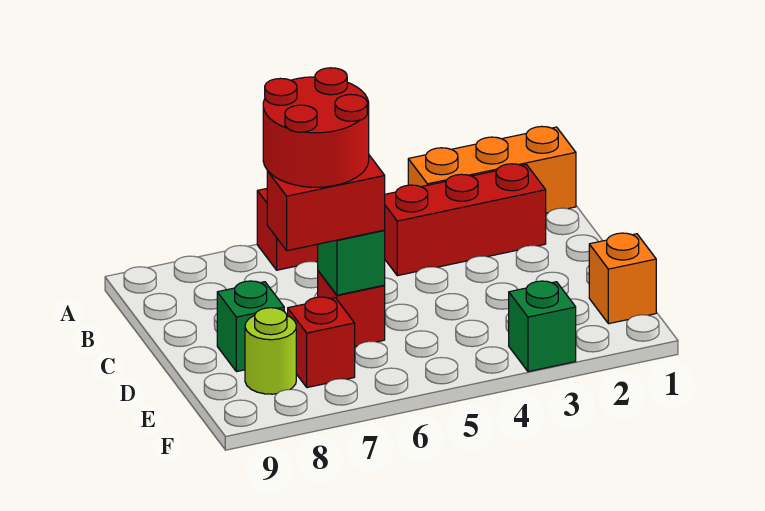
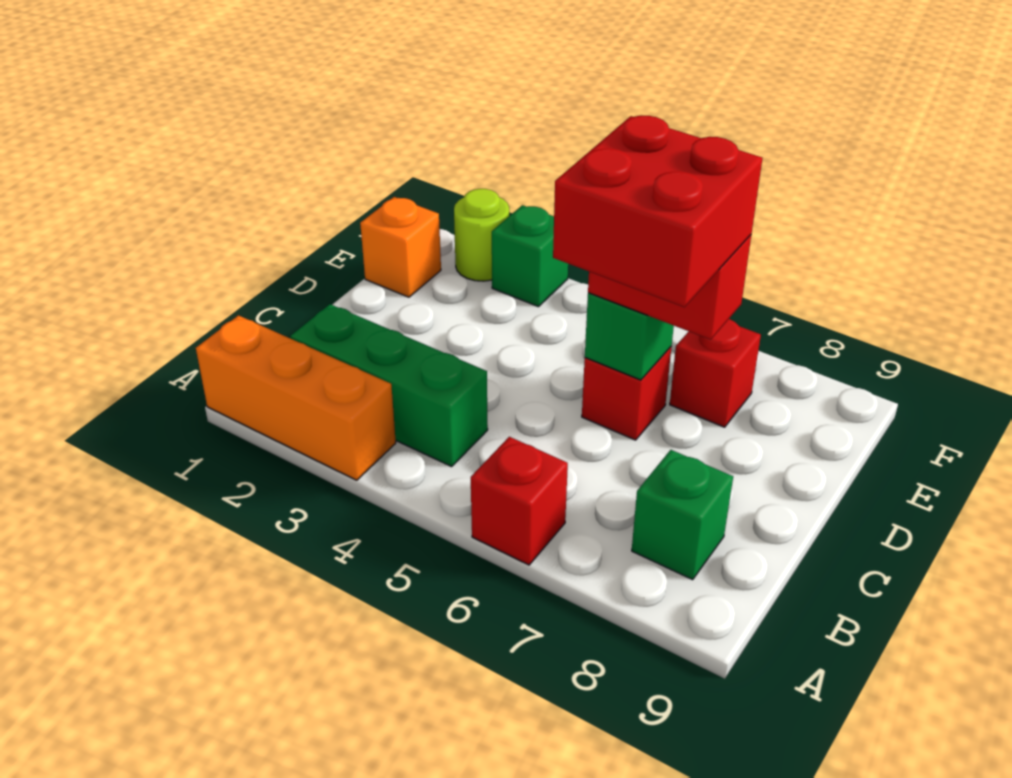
red 1x3 brick [384,164,546,276] -> green 1x3 brick [290,304,488,467]
red 2x2 round brick [263,68,369,187] -> red 2x2 brick [553,116,762,307]
green 1x1 brick [217,281,284,372] -> green 1x1 brick moved to [632,450,733,580]
lime 1x1 round brick [245,308,296,394] -> lime 1x1 round brick moved to [454,189,509,281]

